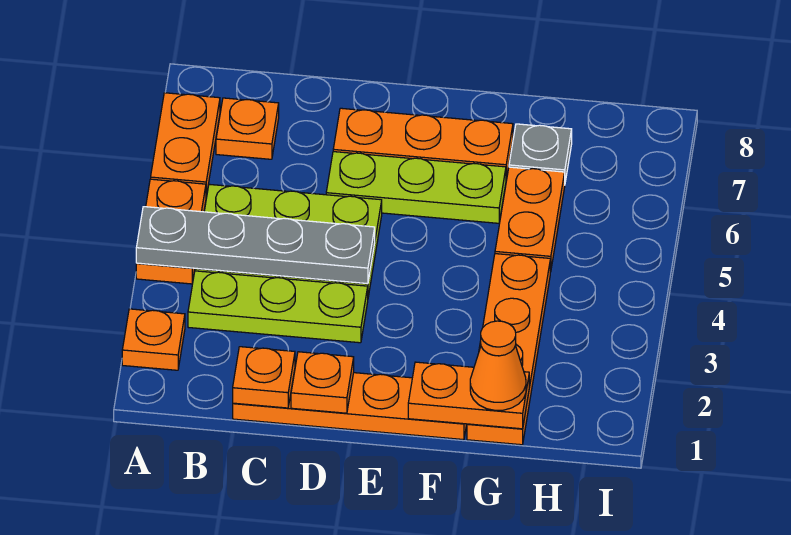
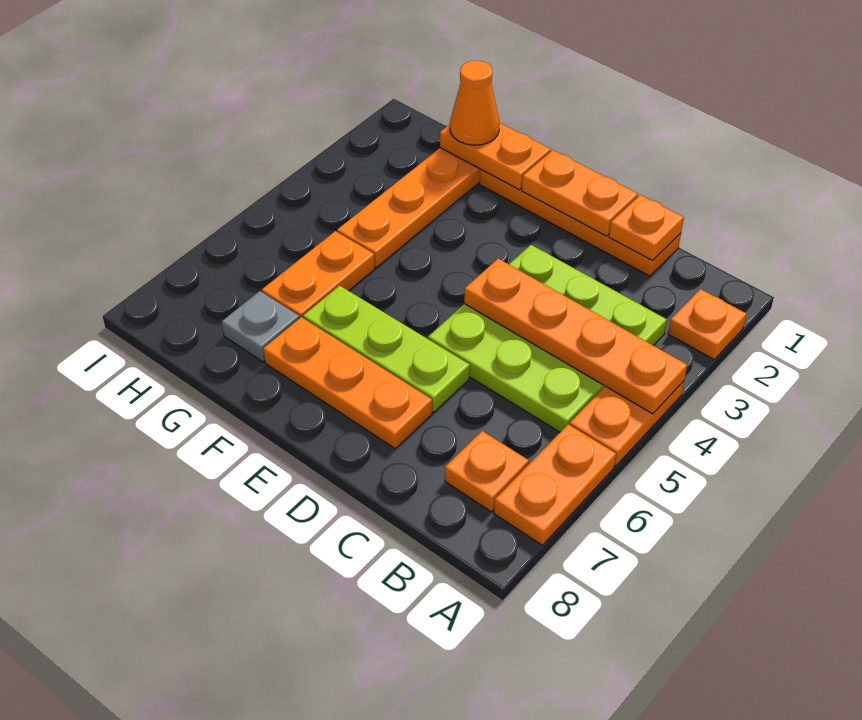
grey 1x4 plate [136,207,375,284] -> orange 1x4 plate [464,259,687,414]
orange 1x1 plate [291,352,354,413] -> orange 1x2 plate [522,150,638,236]

